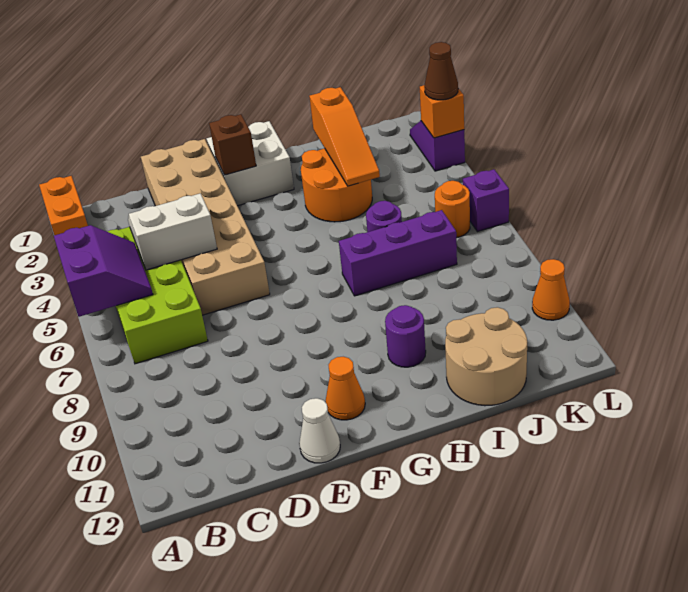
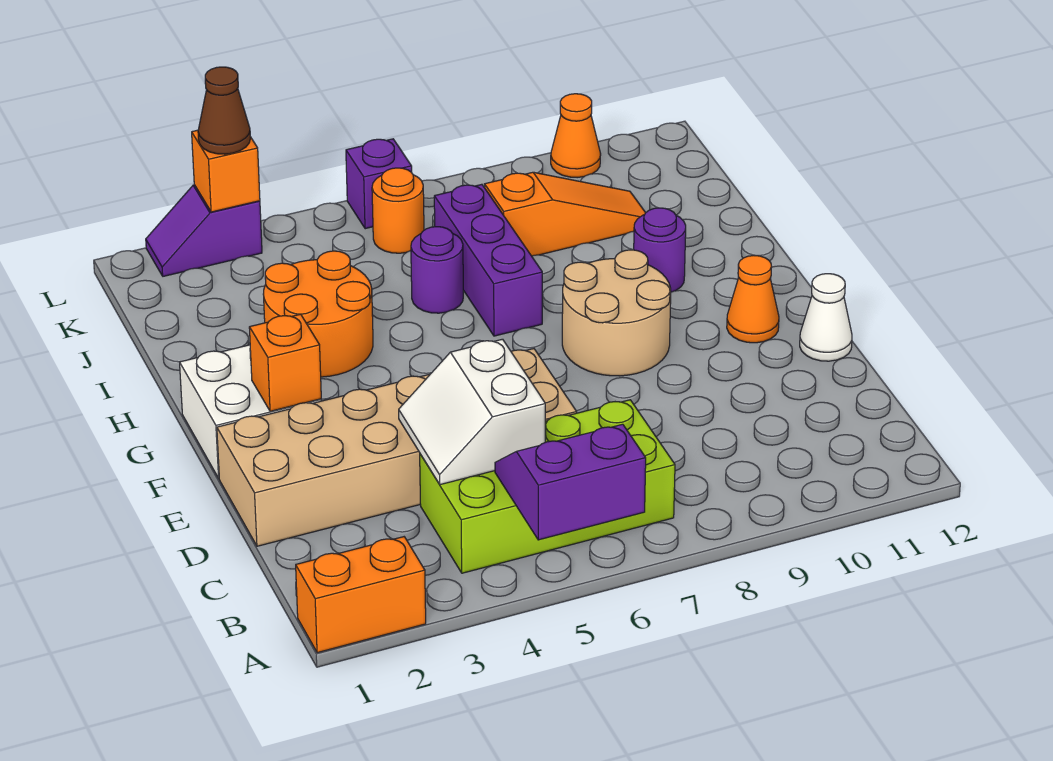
brown 1x1 brick [209,114,256,175] -> orange 1x1 brick [249,314,321,411]
orange 1x3 slope [309,87,380,186] -> orange 1x3 slope moved to [485,172,646,256]
tan 2x2 round brick [445,307,527,406] -> tan 2x2 round brick moved to [562,250,671,376]

